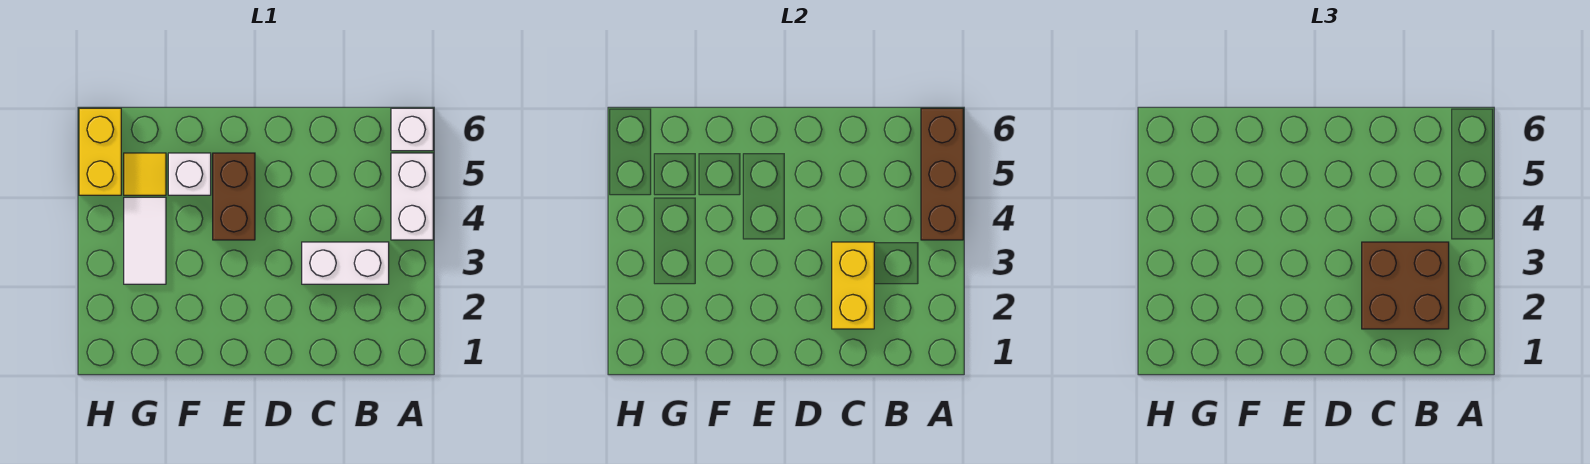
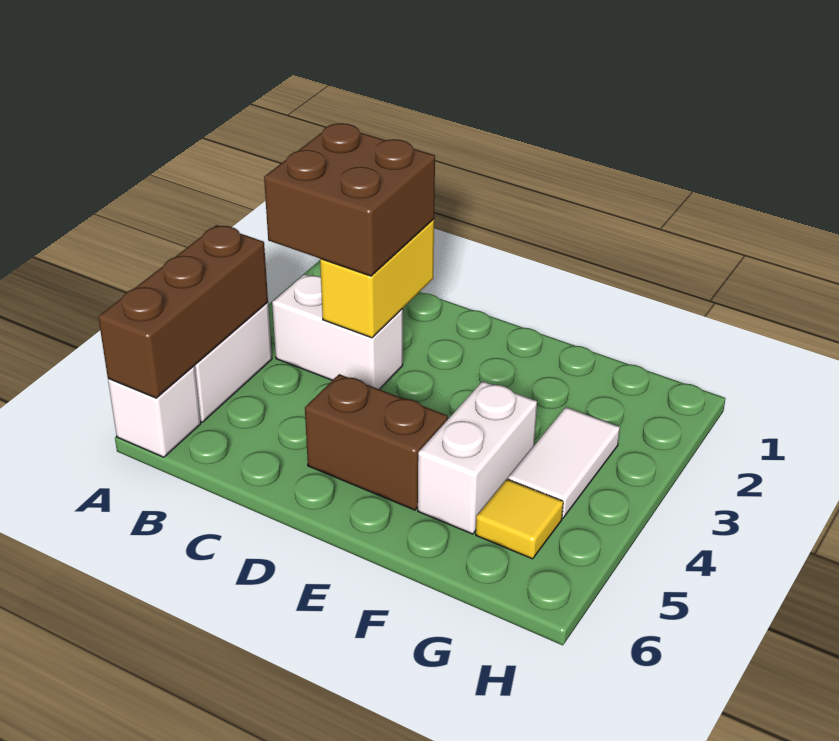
brown 1x2 brick [213,153,255,240] -> brown 1x2 brick turned to [305,374,448,510]
white 1x1 brick [168,153,211,195] -> white 1x2 brick [418,381,537,534]
yellow 1x2 brick [79,108,121,195] -> none

